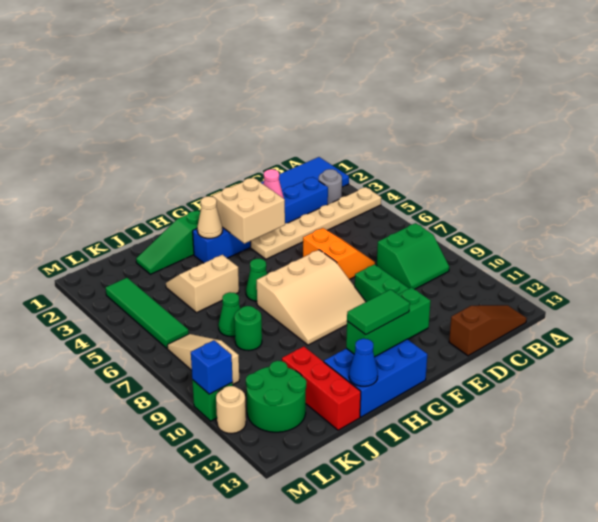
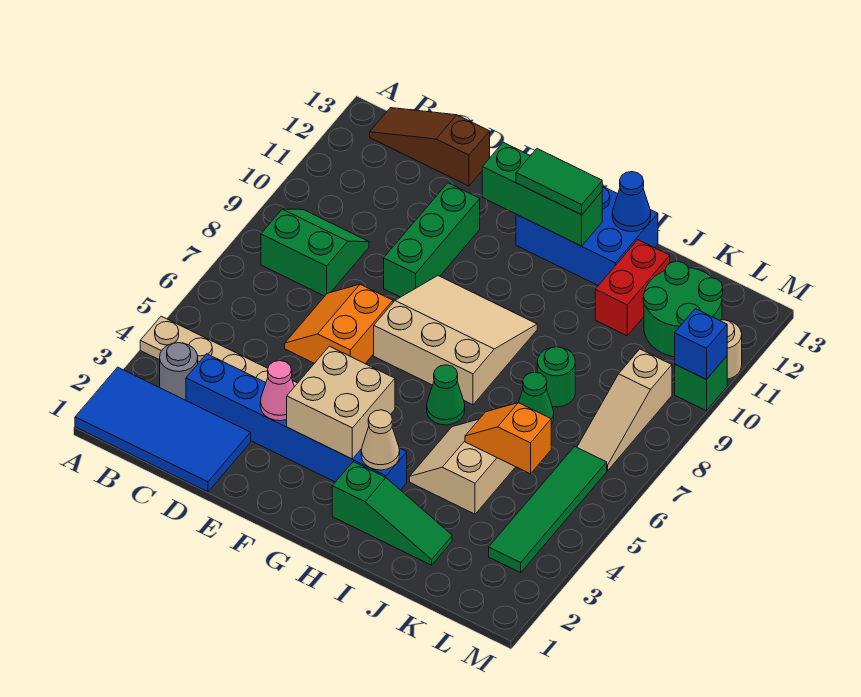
tan 2x2 slope [166,255,239,313] -> tan 2x2 slope turned to [409,419,515,514]
none -> orange 1x2 slope [465,403,551,474]
red 1x3 brick [282,346,361,430] -> red 1x2 brick [595,240,670,336]

